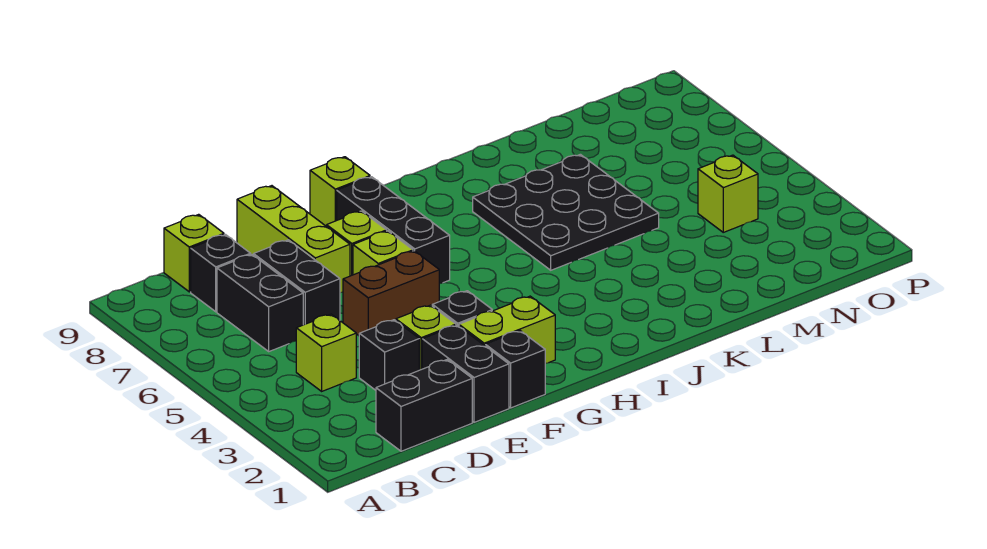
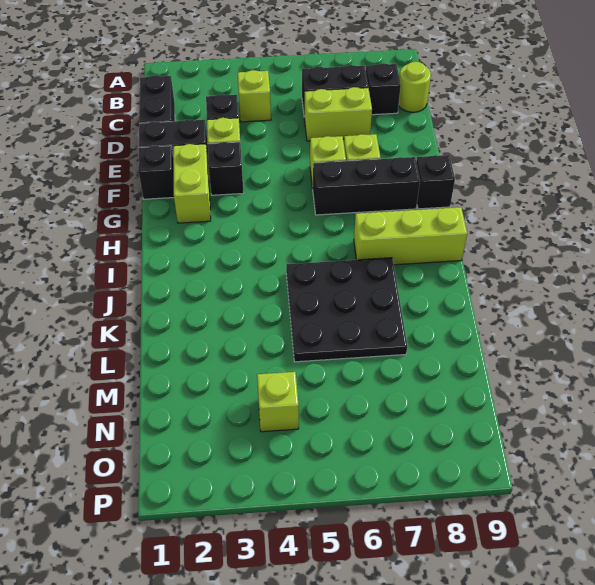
lime 1x1 brick [164,214,224,292] -> lime 1x1 round brick [399,62,431,112]
black 1x2 brick [254,240,340,325] -> lime 1x2 brick [304,87,372,141]
brown 1x2 brick [343,251,439,336] -> none
lime 1x3 brick [237,186,350,293] -> lime 1x3 brick moved to [354,207,467,265]
lime 1x1 brick [310,157,370,227] -> black 1x1 brick [416,155,455,209]

